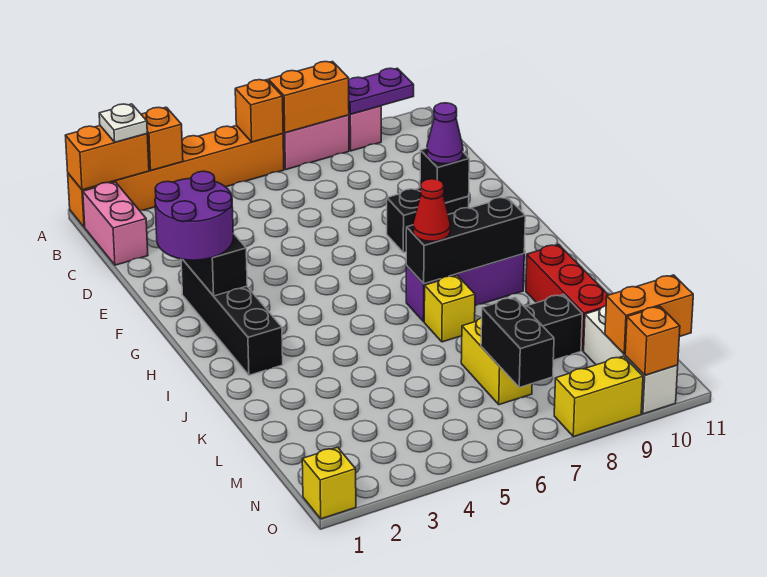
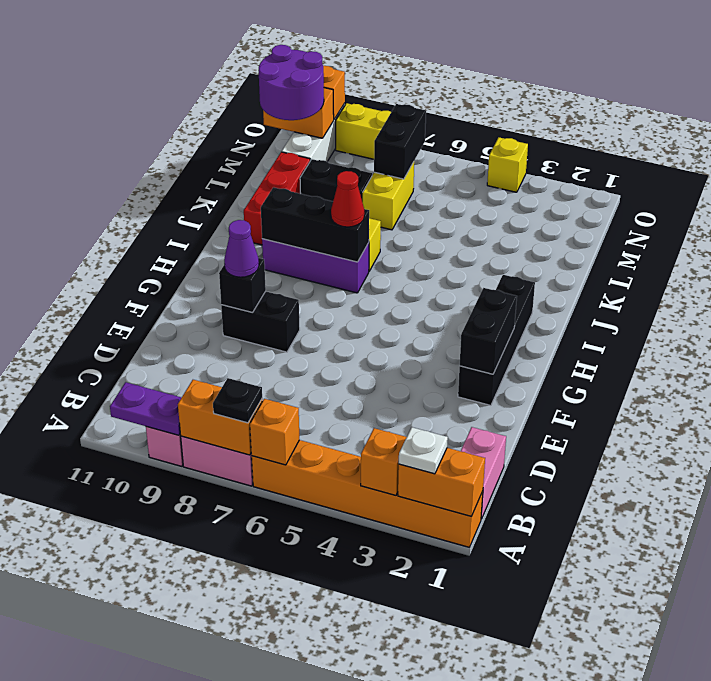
none -> black 1x1 plate [213,378,262,423]
purple 2x2 round brick [155,171,233,260] -> purple 2x2 round brick moved to [259,45,324,120]
yellow 1x1 brick [302,447,356,519] -> yellow 1x1 brick moved to [487,137,528,192]

